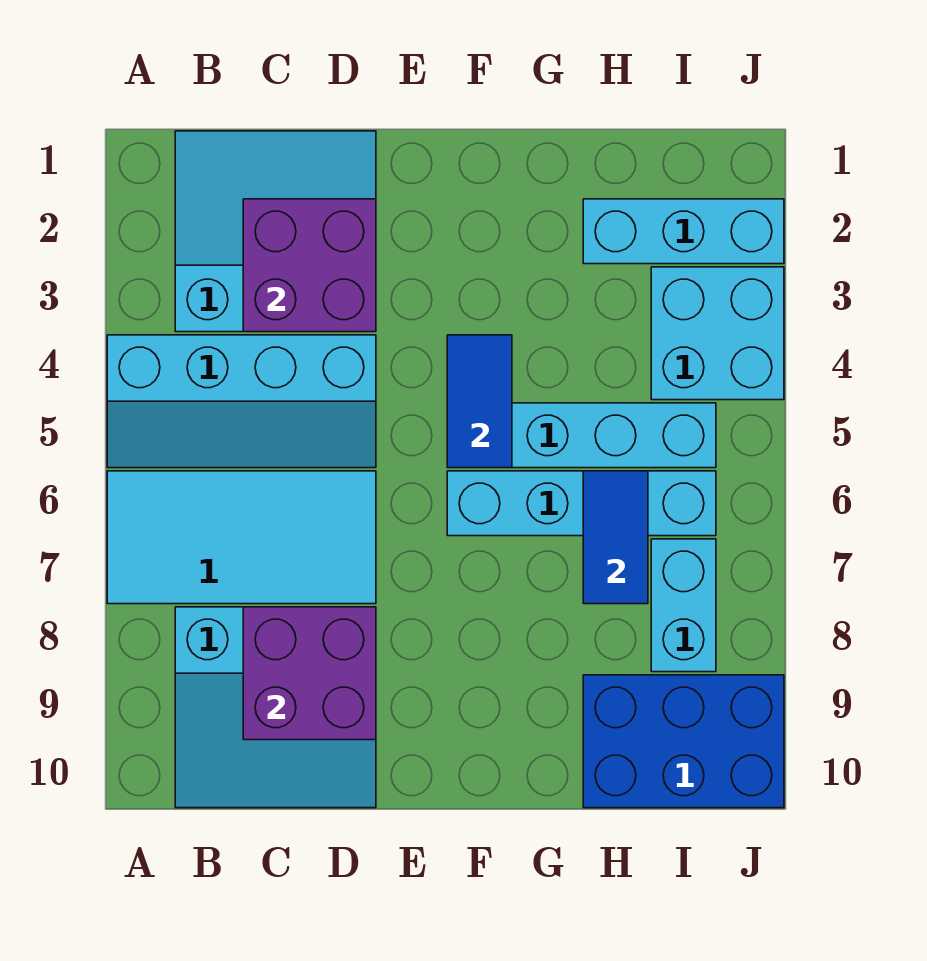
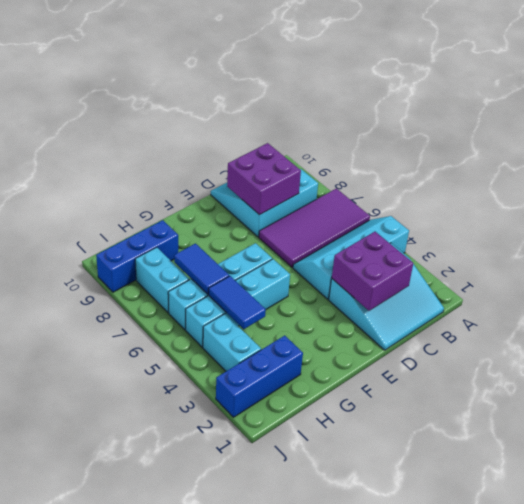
cyan 2x4 tile [107,471,376,604] -> purple 2x4 tile [259,188,370,268]
blue 1x2 tile [447,335,512,468] -> blue 1x2 tile moved to [209,276,266,329]
cyan 1x3 brick [583,199,784,264] -> blue 1x3 brick [216,336,303,417]
blue 2x3 brick [583,675,784,808] -> blue 1x3 brick [96,220,178,292]
cyan 2x2 brick [651,267,784,400] -> cyan 1x2 brick [203,314,261,371]

